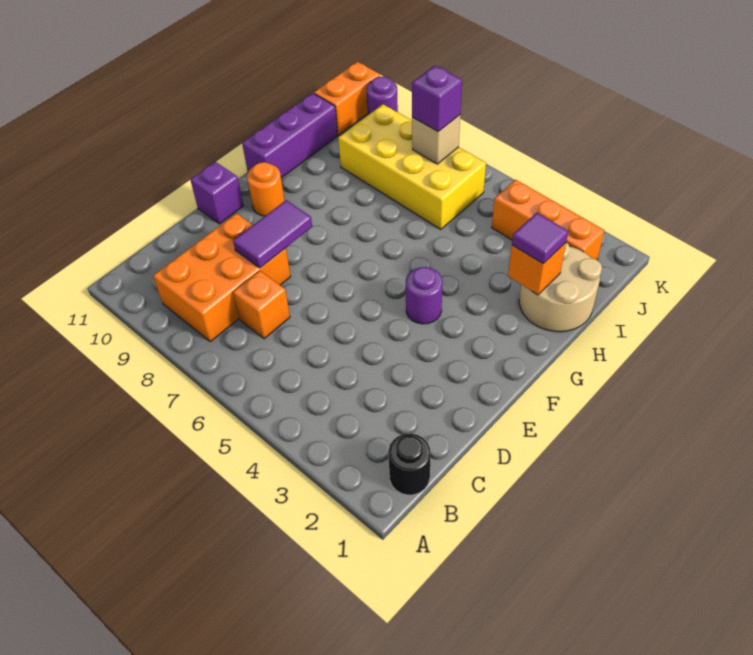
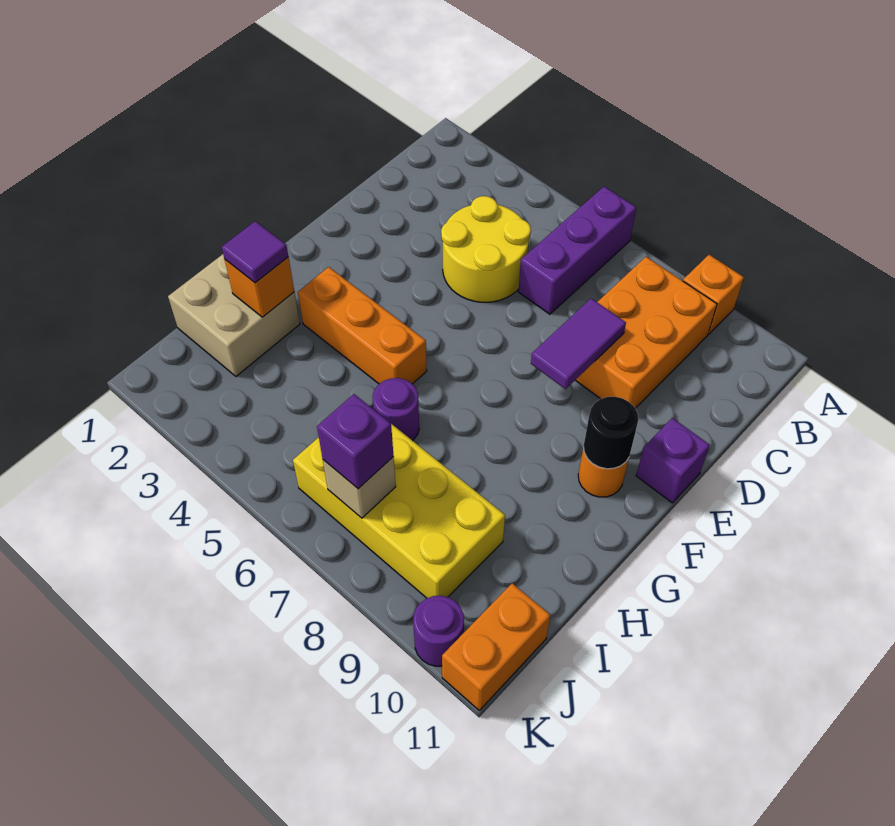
black 1x1 round brick [388,434,431,495] -> black 1x1 round brick moved to [584,397,638,469]
none -> yellow 2x2 round brick [441,196,531,302]
orange 1x1 brick [233,271,290,339] -> orange 1x1 brick moved to [683,255,744,334]
purple 1x1 round brick [406,267,443,324] -> purple 1x1 round brick moved to [373,378,419,441]
purple 1x3 brick [242,93,338,178] -> purple 1x3 brick moved to [518,187,636,314]
tan 2x2 round brick [519,243,602,332] -> tan 2x2 brick [168,254,300,376]
orange 1x3 brick [492,180,604,260] -> orange 1x3 brick moved to [298,267,427,384]

